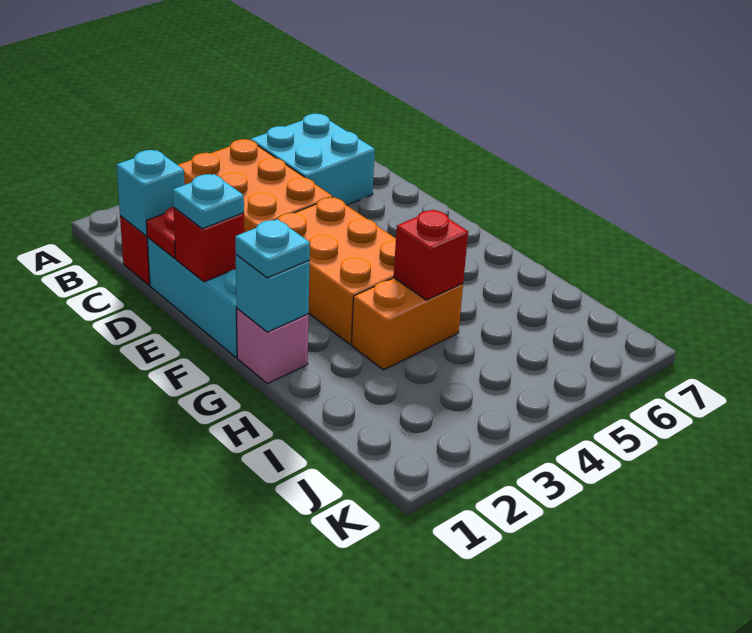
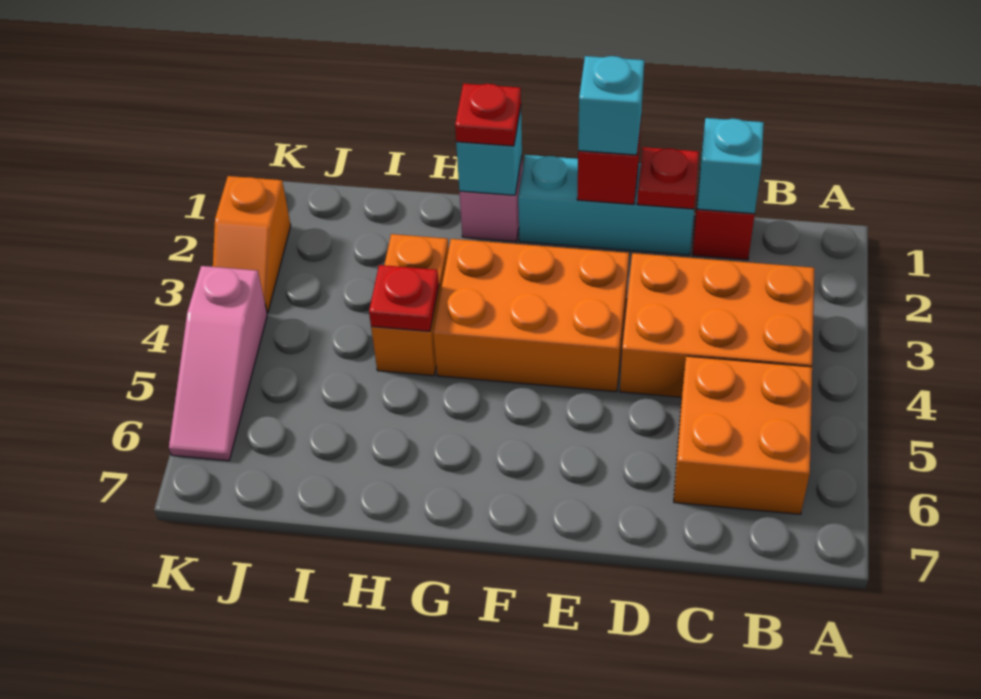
cyan 2x2 brick [250,114,375,205] -> orange 2x2 brick [674,356,812,514]
cyan 1x1 plate [173,174,244,229] -> cyan 1x1 brick [578,56,644,155]
cyan 1x1 plate [235,219,310,278] -> red 1x1 plate [455,83,521,146]
red 1x1 brick [394,210,468,300] -> red 1x1 plate [369,265,439,331]
none -> orange 1x2 slope [213,176,291,313]
none -> pink 1x3 slope [169,266,267,461]

